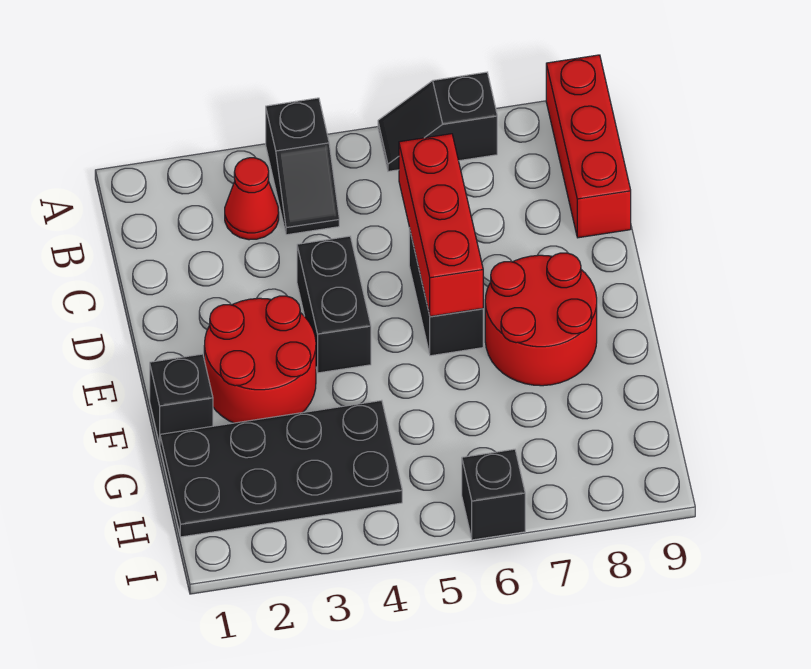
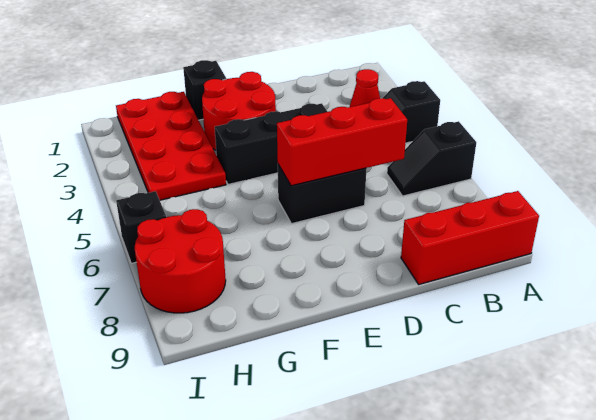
black 1x2 slope [378,72,497,171] -> black 1x2 slope turned to [387,121,476,196]
black 1x2 brick [297,236,371,373] -> black 1x3 brick [215,103,327,184]
red 2x2 round brick [485,253,597,386] -> red 2x2 round brick moved to [135,209,226,313]
black 2x4 plate [160,400,402,537] -> red 2x4 plate [116,92,226,200]

